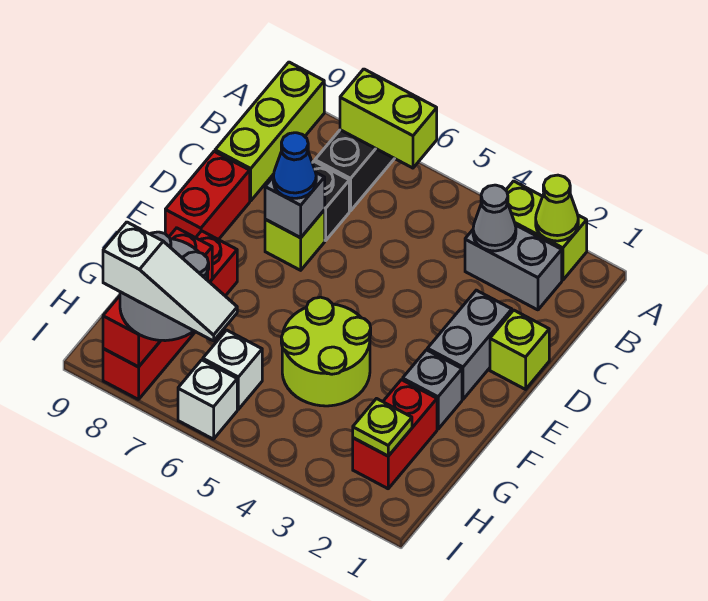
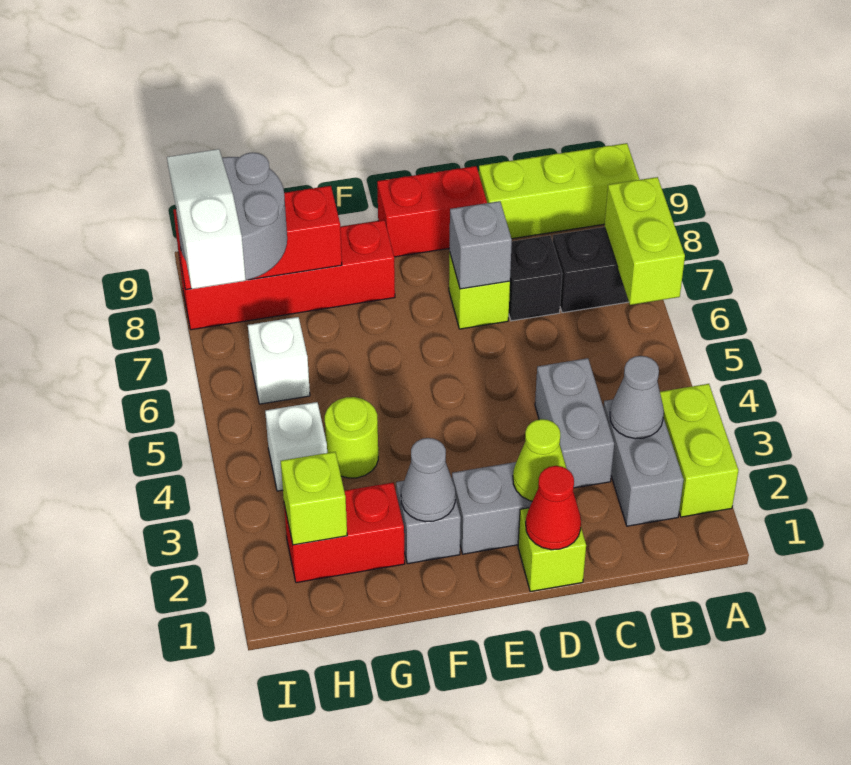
lime 1x1 cone [536,175,578,241] -> lime 1x1 cone moved to [513,419,567,501]
none -> grey 1x2 brick [535,358,614,488]
none -> red 1x1 cone [526,466,581,550]
blue 1x1 cone [273,133,316,198] -> none
none -> grey 1x1 cone [401,438,455,522]
lime 2x2 round brick [281,297,371,406] -> lime 1x1 round brick [325,397,378,478]
lime 1x1 plate [353,399,412,456] -> lime 1x1 brick [281,452,347,545]
white 1x1 brick [178,360,237,439] -> white 1x1 brick moved to [265,402,327,491]
white 1x3 slope [103,222,237,341] -> white 1x3 slope turned to [167,149,246,289]

